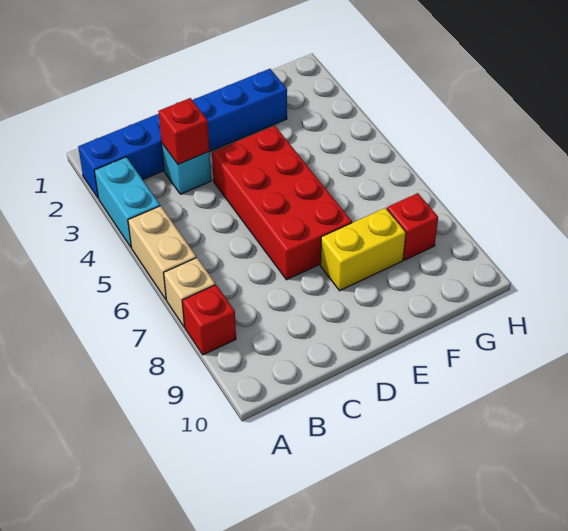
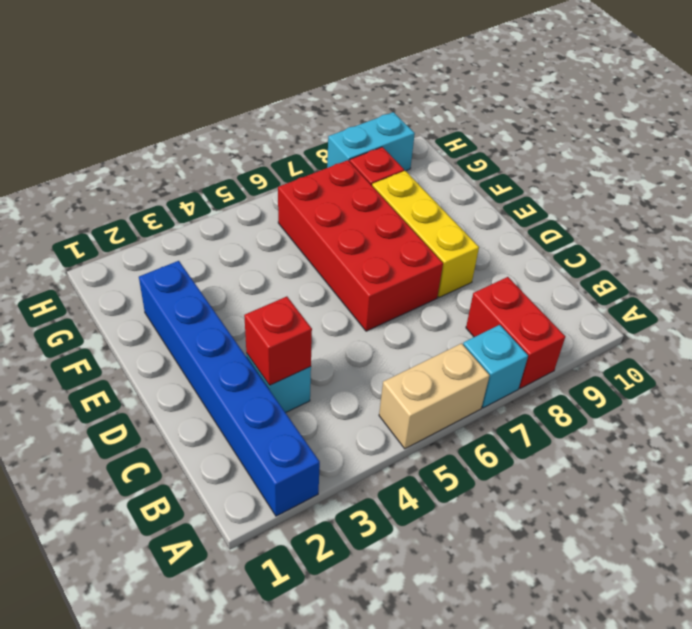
cyan 1x2 brick [94,157,160,248] -> cyan 1x2 brick moved to [327,112,415,171]
tan 1x1 brick [164,258,215,327] -> cyan 1x1 brick [463,325,528,408]
red 1x1 brick [182,285,236,355] -> red 1x2 brick [466,277,565,388]
red 2x4 brick [212,126,352,280] -> red 2x4 brick turned to [278,160,443,331]
yellow 1x2 brick [320,208,406,291] -> yellow 1x3 brick [372,171,479,297]

